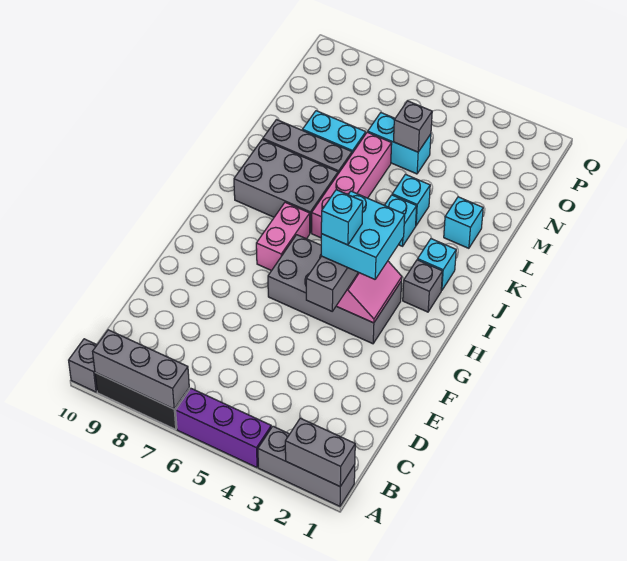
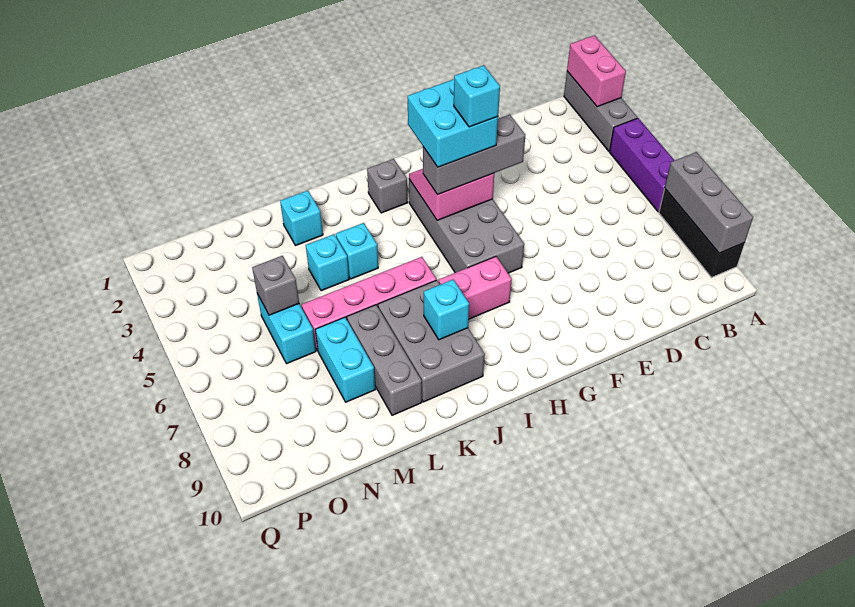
grey 1x2 brick [285,418,355,486] -> pink 1x2 brick [567,35,626,107]
grey 1x1 brick [69,339,97,392] -> none
cyan 1x1 brick [418,239,456,291] -> cyan 1x1 brick moved to [424,279,469,340]

